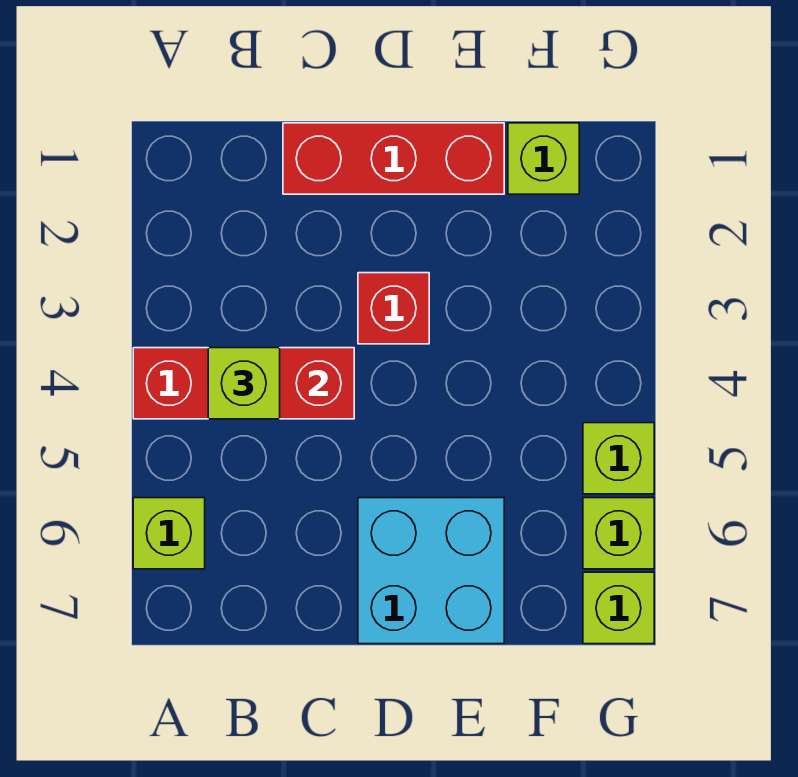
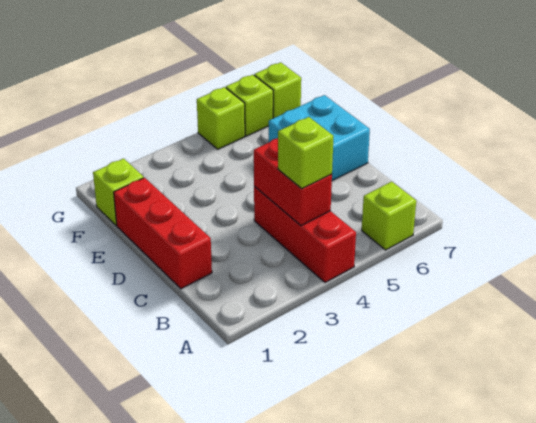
red 1x1 brick [358,273,429,344] -> none

